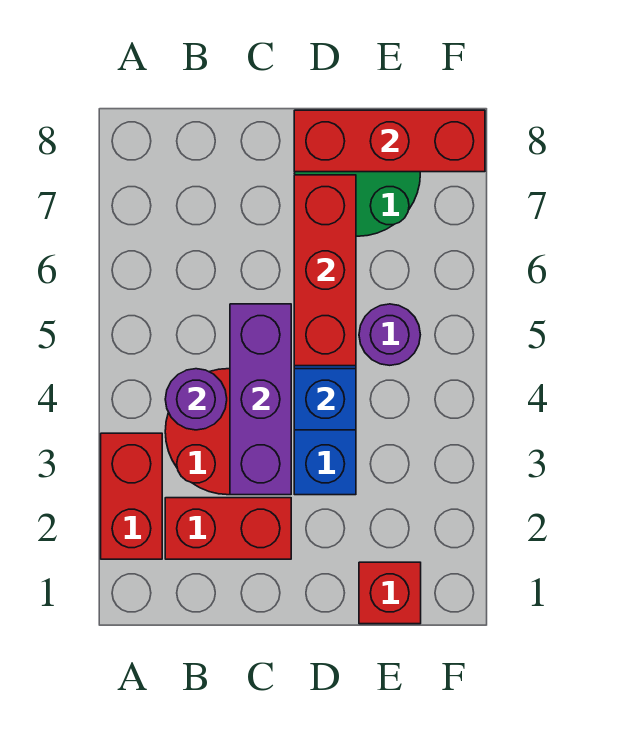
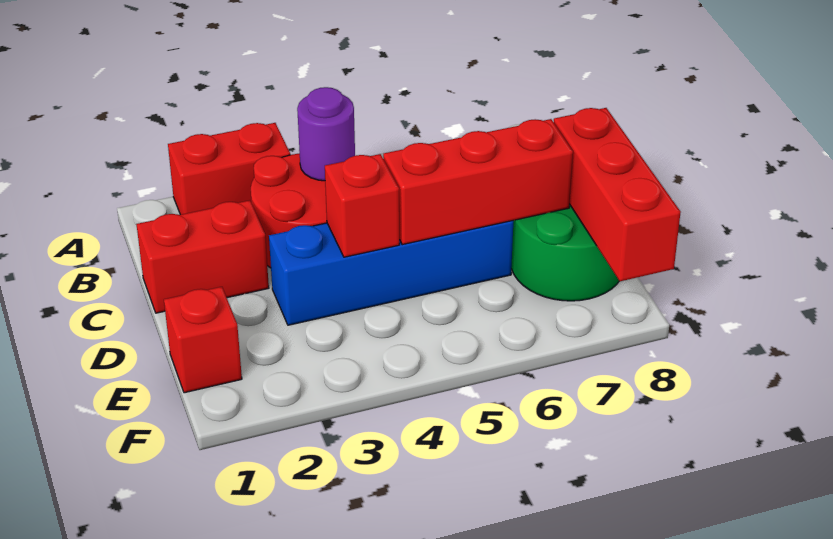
red 1x2 brick [165,498,291,559] -> red 1x2 brick turned to [137,200,269,313]
purple 1x3 brick [230,304,291,495] -> none
blue 1x1 brick [294,369,356,430] -> red 1x1 brick [325,154,399,257]
purple 1x1 round brick [359,304,420,365] -> none

